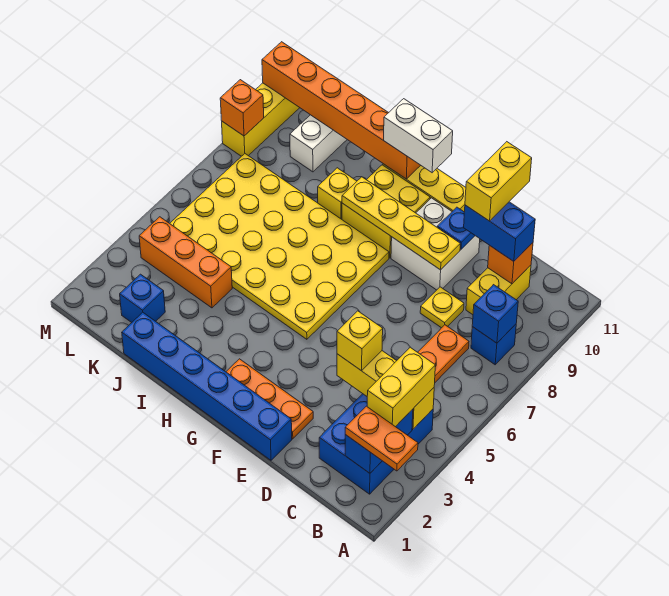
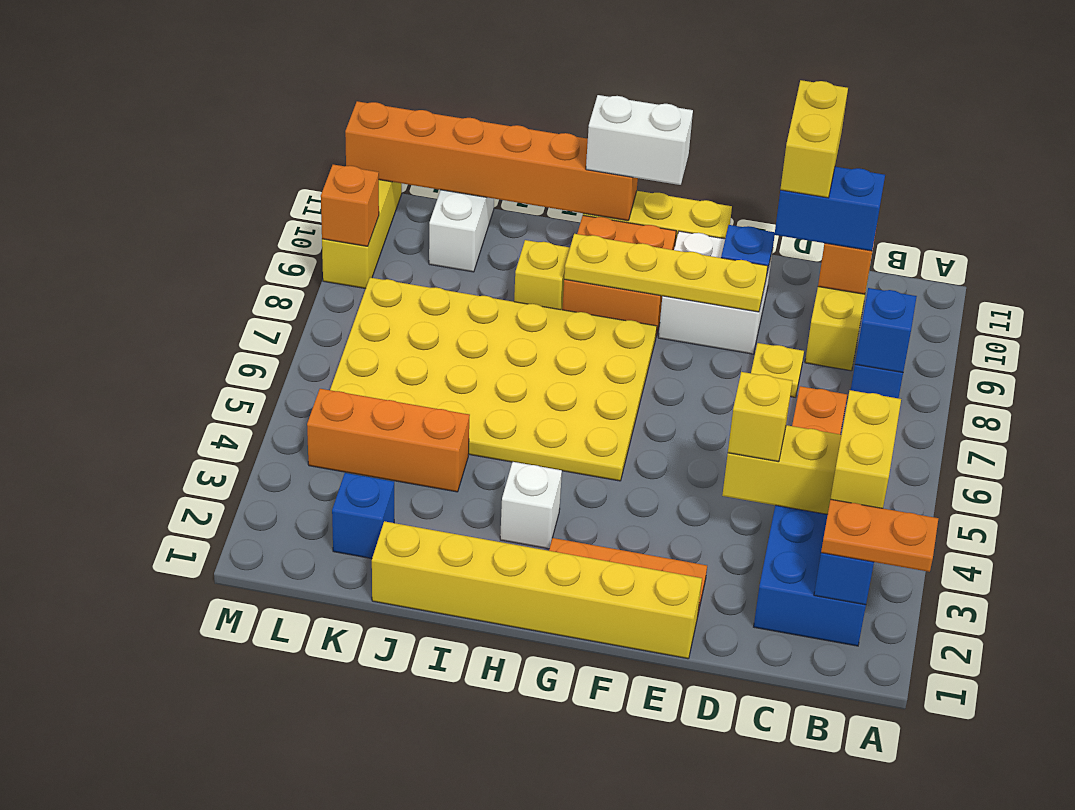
blue 1x6 brick [122,312,292,460] -> yellow 1x6 brick [372,521,702,659]
yellow 2x2 brick [342,165,430,258] -> orange 2x2 brick [562,215,676,336]
none -> white 1x1 brick [500,462,562,549]

